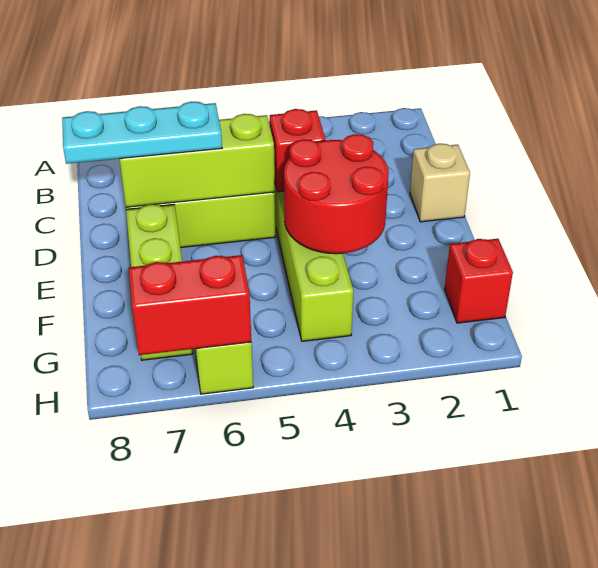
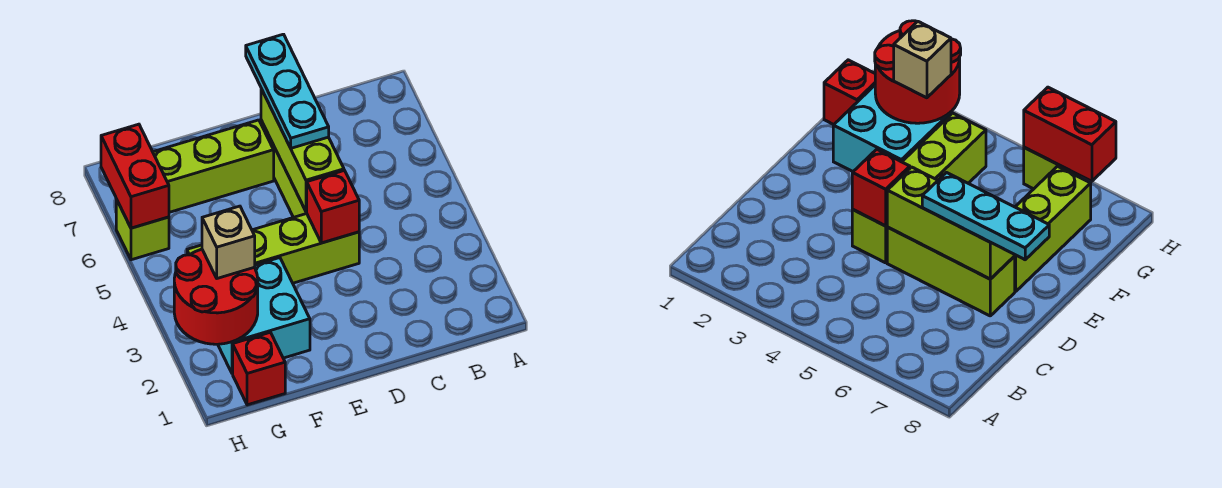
tan 1x1 brick [410,144,470,222] -> tan 1x1 brick moved to [202,206,255,278]
red 2x2 round brick [284,134,389,254] -> red 2x2 round brick moved to [174,249,258,344]
none -> cyan 2x2 brick [218,258,310,373]

